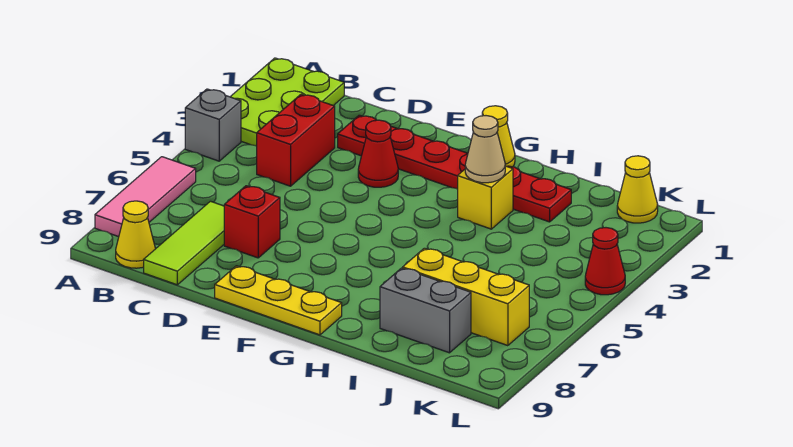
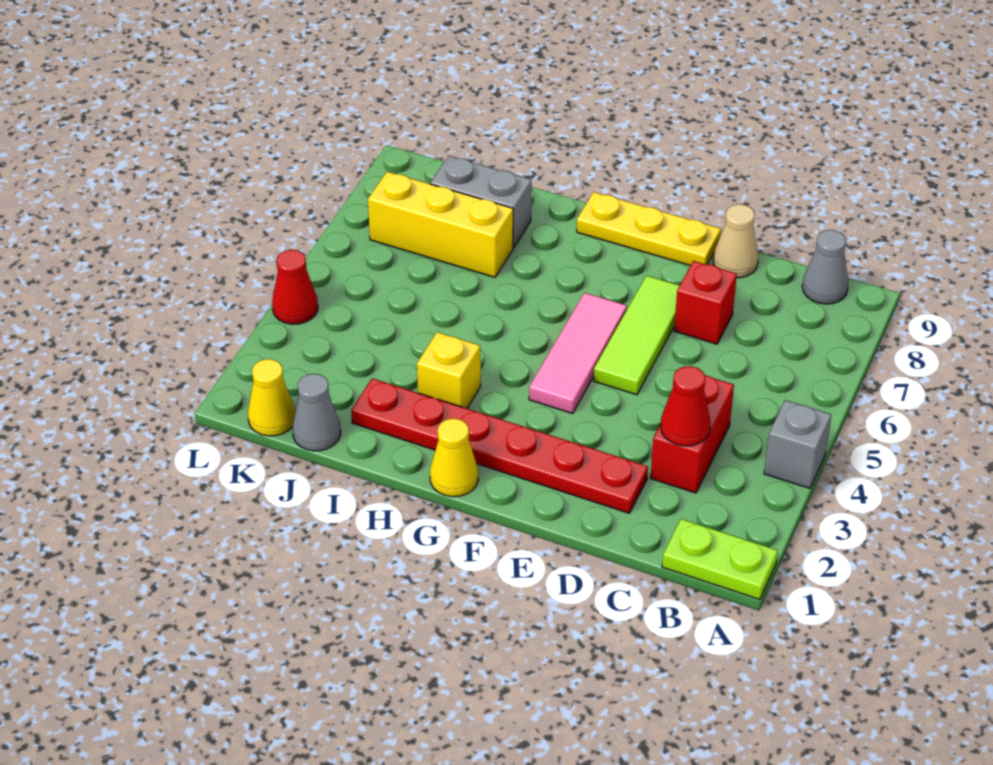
lime 2x3 plate [230,58,344,146] -> lime 1x2 plate [662,519,778,600]
pink 1x3 tile [95,157,196,237] -> pink 1x3 tile moved to [529,293,627,413]
yellow 1x1 cone [116,201,155,268] -> grey 1x1 cone [802,230,848,304]
lime 1x3 tile [144,201,224,285] -> lime 1x3 tile moved to [594,276,680,395]
red 1x1 cone [358,120,398,187] -> red 1x1 cone moved to [661,366,711,446]
tan 1x1 cone [465,116,505,183] -> tan 1x1 cone moved to [713,204,758,278]
none -> grey 1x1 cone [293,374,341,451]

